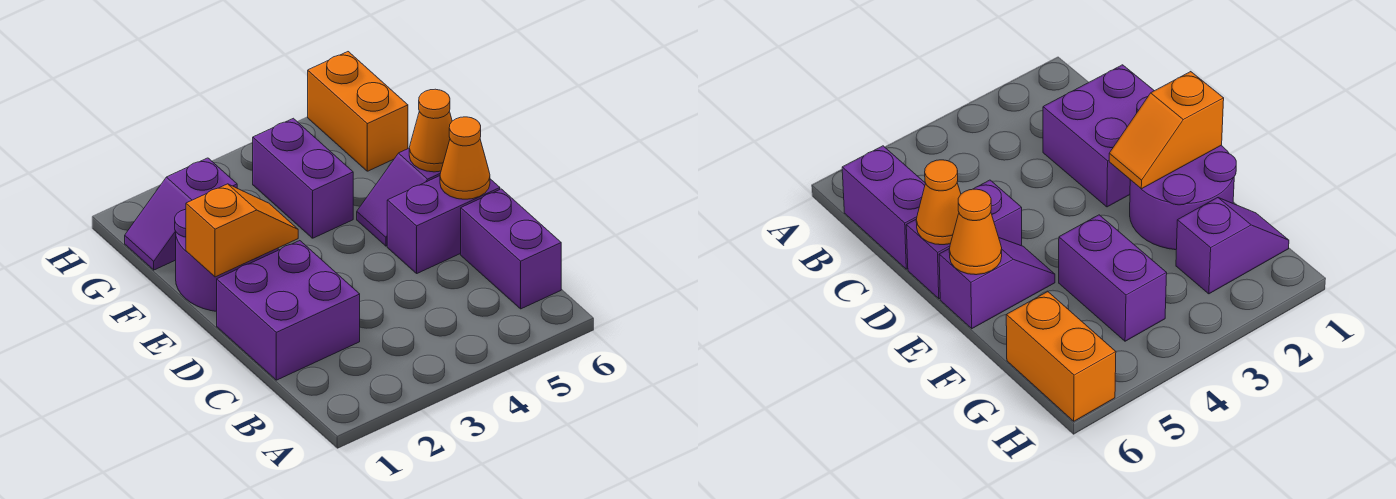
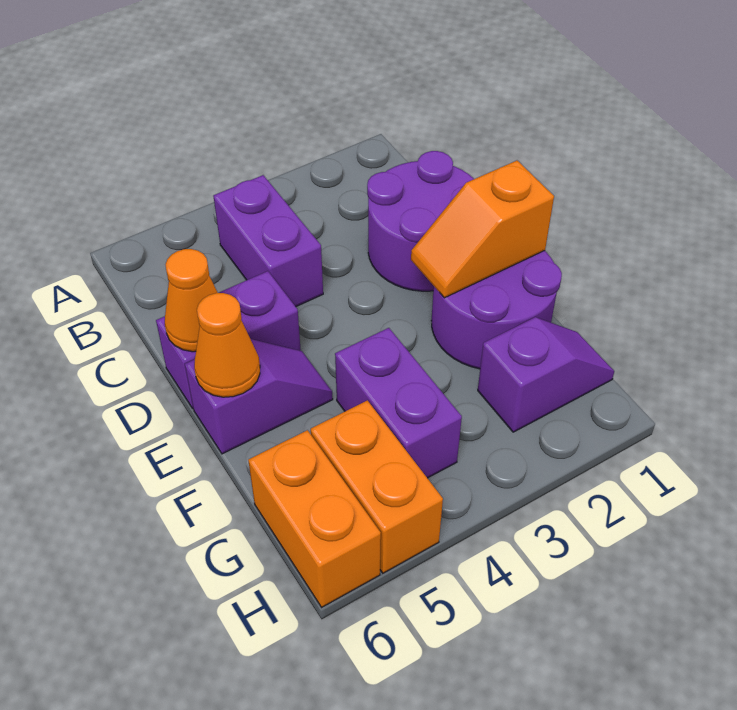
purple 1x2 brick [461,189,561,309] -> purple 1x2 brick moved to [213,175,323,307]
purple 2x2 brick [217,241,360,380] -> purple 2x2 round brick [367,151,474,291]
none -> orange 1x2 brick [311,400,443,573]

